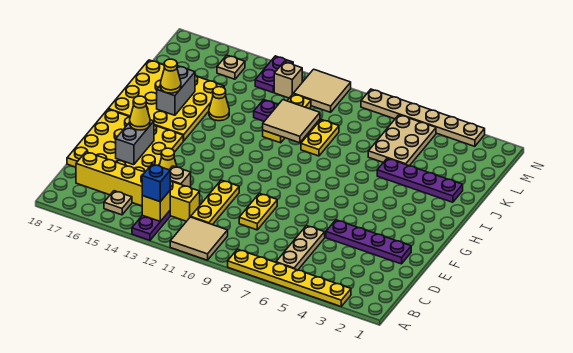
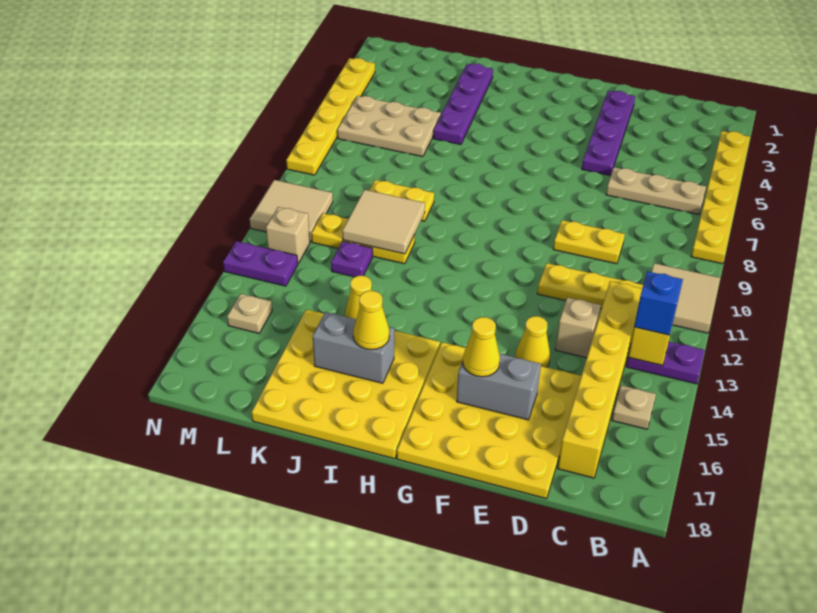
tan 1x6 plate [361,89,485,146] -> yellow 1x6 plate [286,58,375,175]

